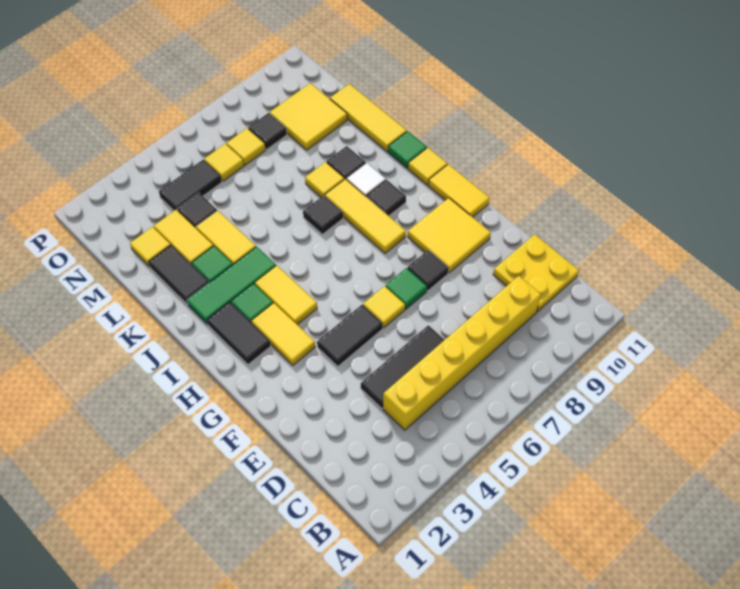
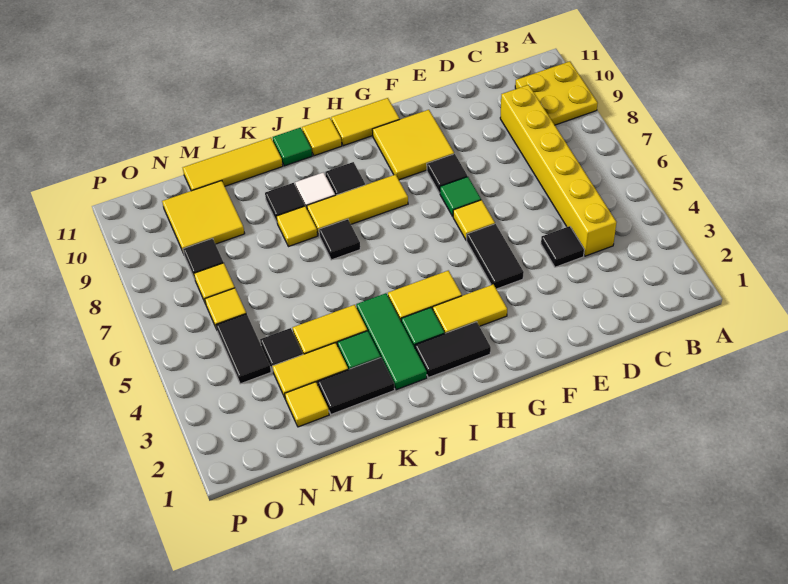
yellow 2x2 plate [493,234,579,312] -> yellow 2x2 plate moved to [515,61,598,125]
black 1x3 tile [361,325,444,408] -> black 1x1 tile [541,226,584,267]

